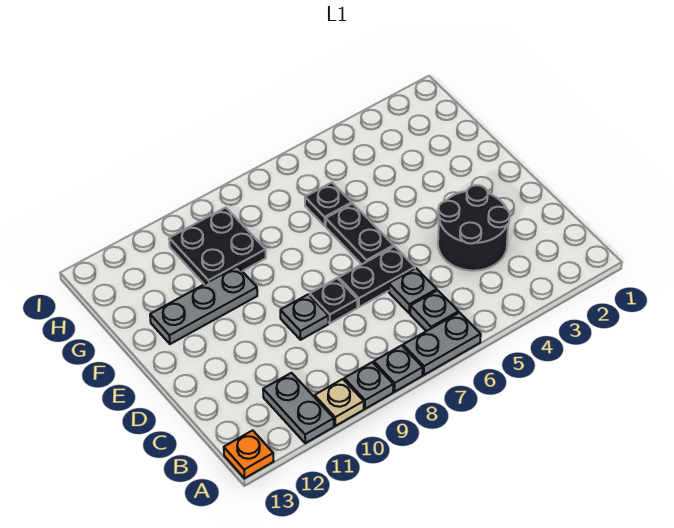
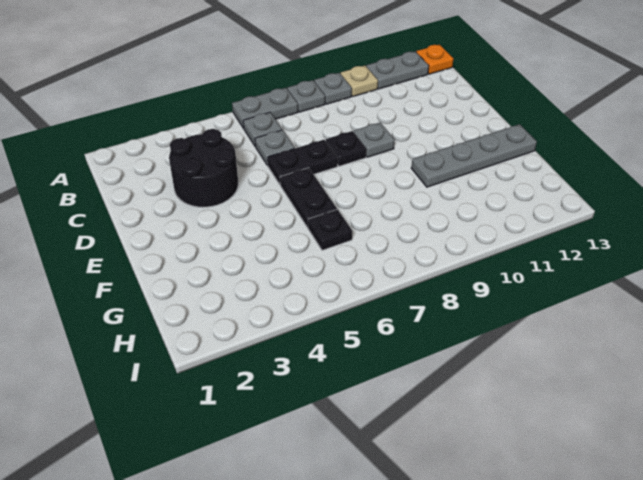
grey 1x2 plate [263,373,334,443] -> grey 1x2 plate turned to [366,51,429,89]
grey 1x3 plate [150,266,257,344] -> grey 1x4 plate [411,124,537,187]
black 2x2 plate [169,208,266,284] -> none

